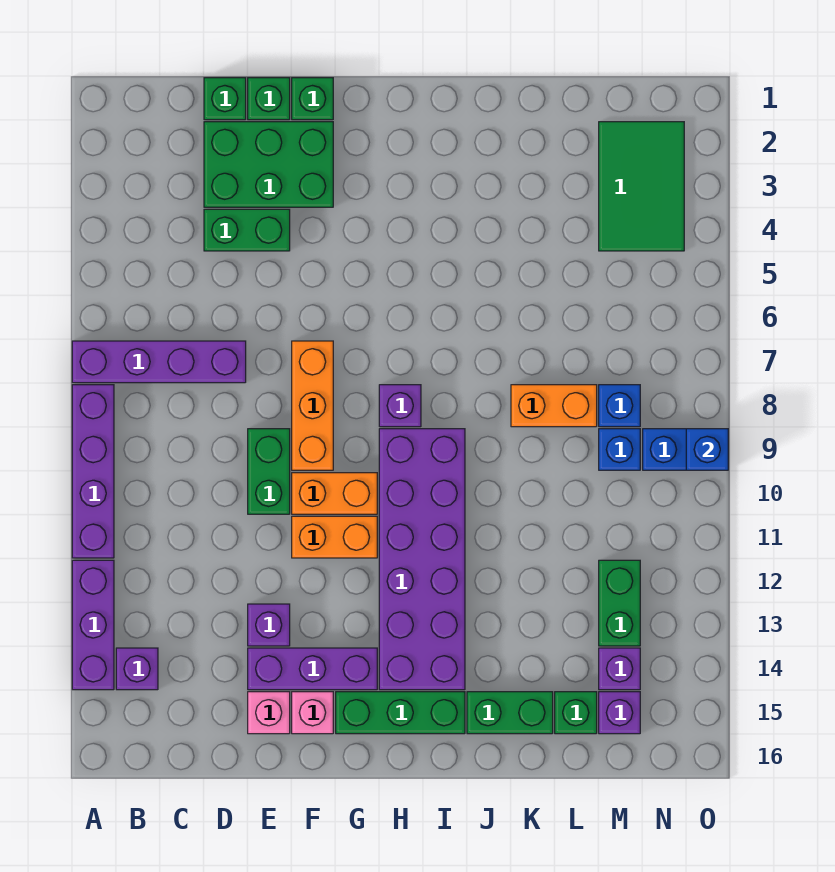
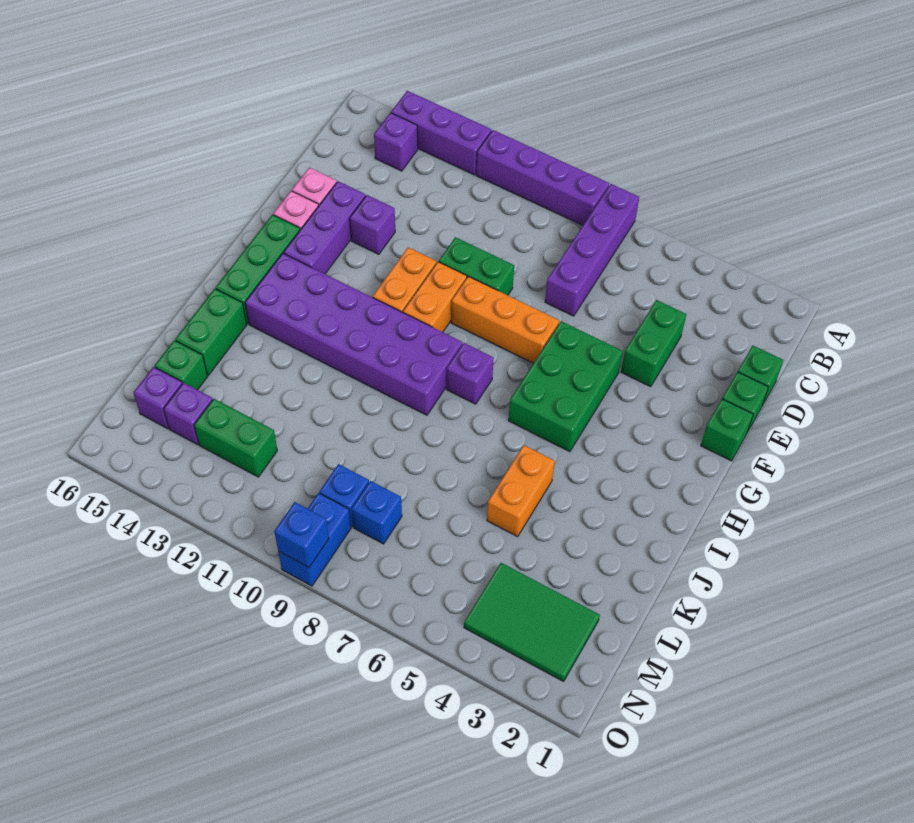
green 2x3 brick [204,122,333,207] -> green 2x3 brick moved to [508,321,623,452]
orange 1x2 brick [511,385,597,427] -> orange 1x2 brick moved to [487,445,555,537]

